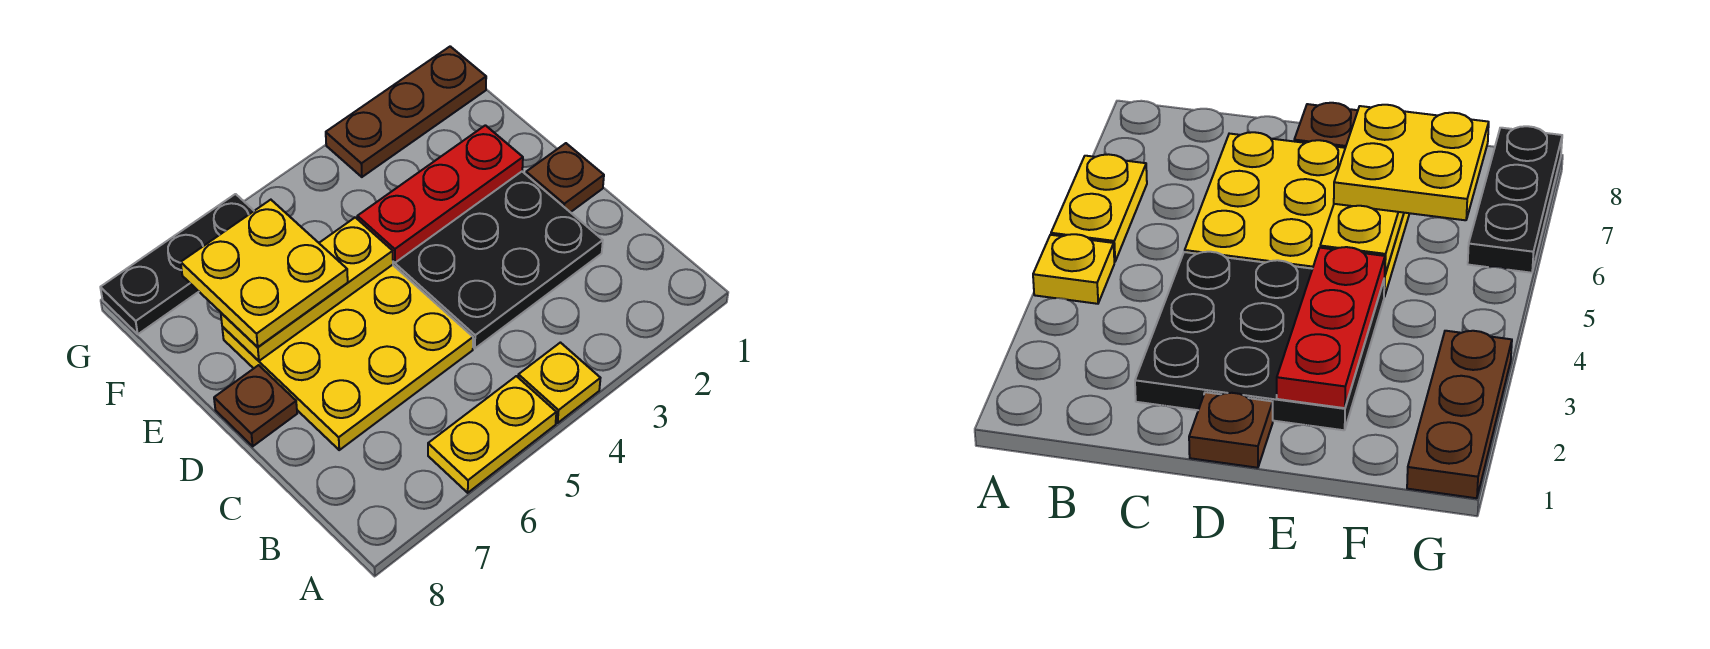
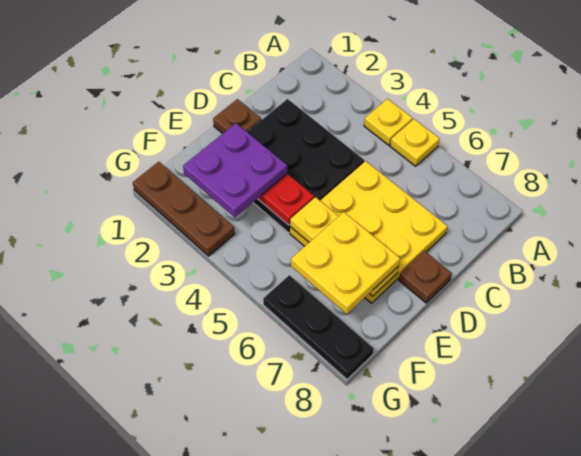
yellow 1x2 plate [428,376,556,493] -> yellow 1x1 plate [390,119,440,166]
none -> purple 2x2 plate [183,123,287,217]

